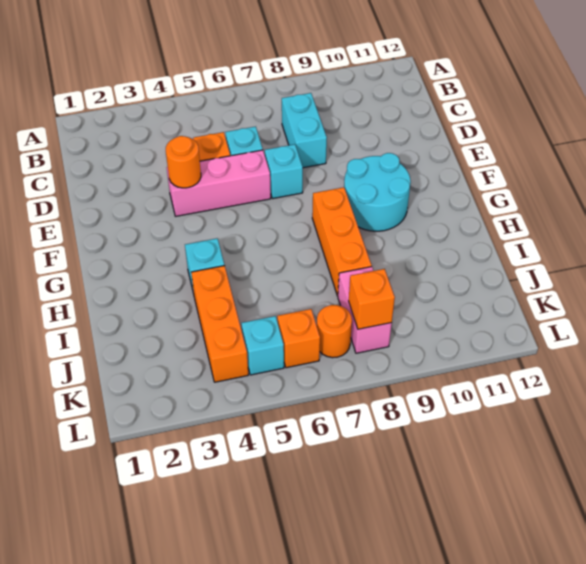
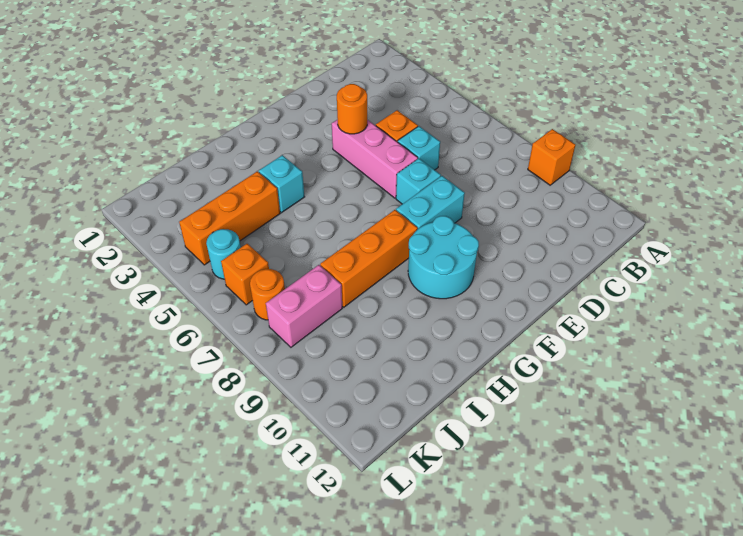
cyan 1x2 brick [282,93,327,168] -> cyan 1x2 brick moved to [396,176,465,229]
cyan 1x1 brick [241,316,284,375] -> cyan 1x1 round brick [206,229,241,279]
orange 1x1 brick [349,269,395,329] -> orange 1x1 brick moved to [528,129,575,185]

